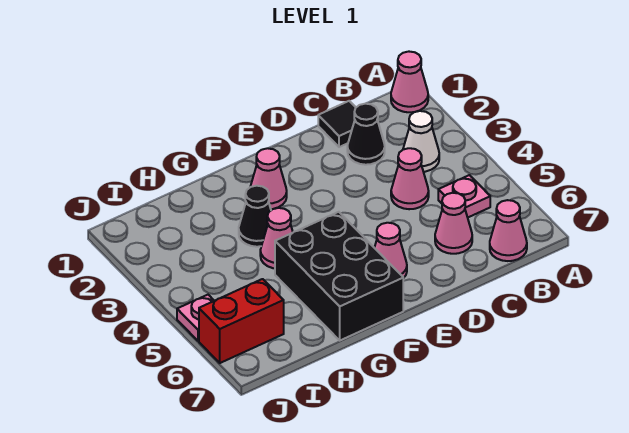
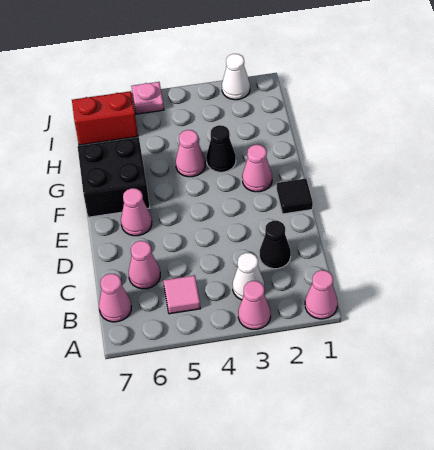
pink 1x1 plate [438,175,490,217] -> pink 1x1 tile [163,275,200,314]
black 1x1 tile [318,101,356,147] -> black 1x1 tile moved to [277,179,313,214]
pink 1x1 cone [391,148,429,209] -> pink 1x1 cone moved to [238,281,271,329]
black 2x3 brick [275,212,403,340] -> black 2x2 brick [78,137,150,217]
red 1x2 brick [199,279,284,363] -> red 1x2 brick turned to [72,91,138,145]
none -> white 1x1 cone [222,54,250,100]

